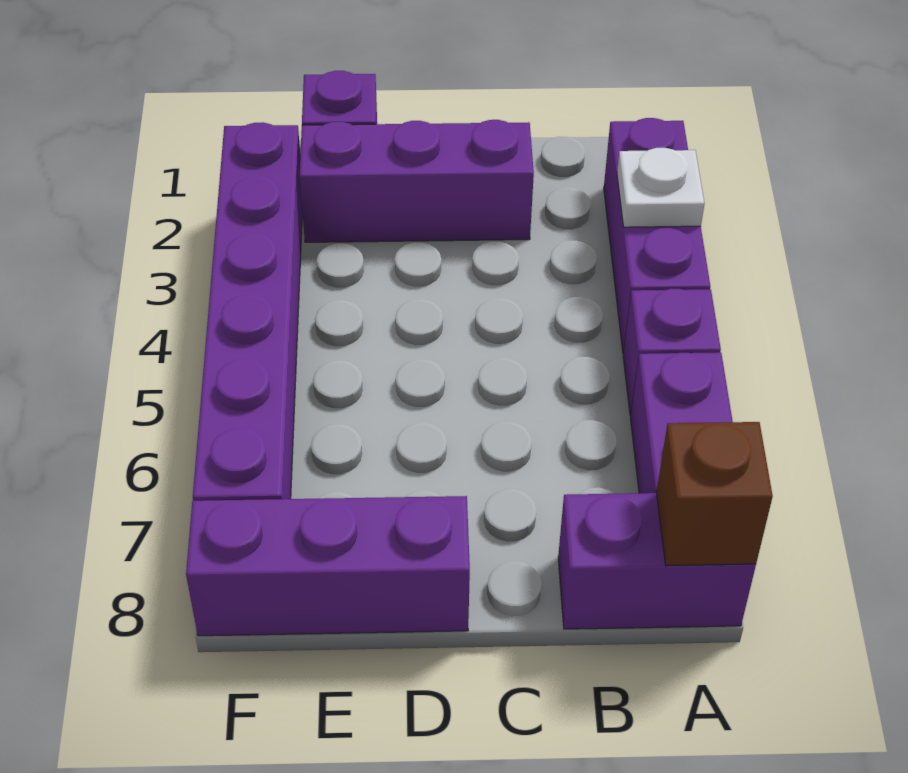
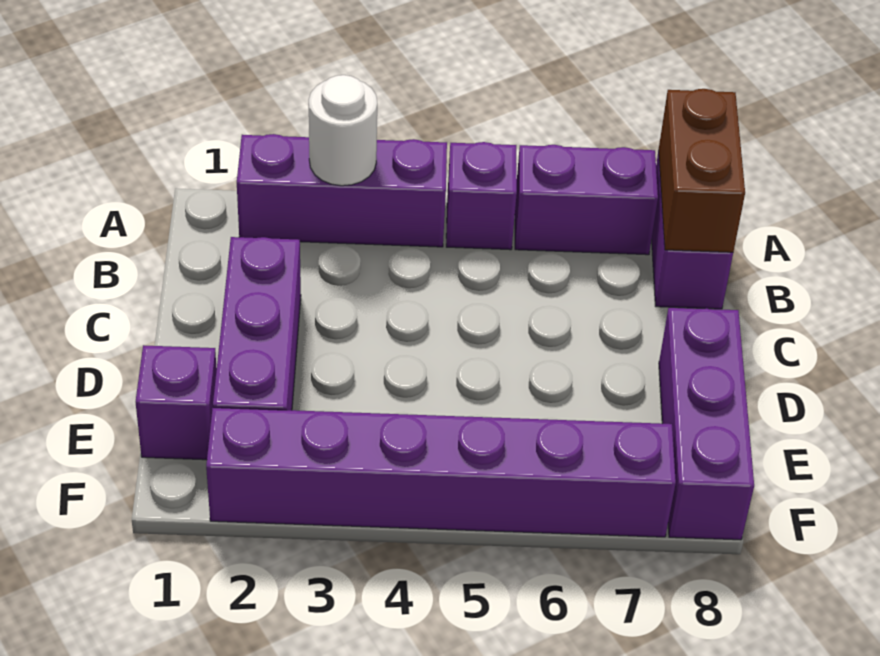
white 1x1 plate [617,148,704,227] -> white 1x1 round brick [309,75,377,186]
brown 1x1 brick [656,422,773,566] -> brown 1x2 brick [658,89,745,252]

